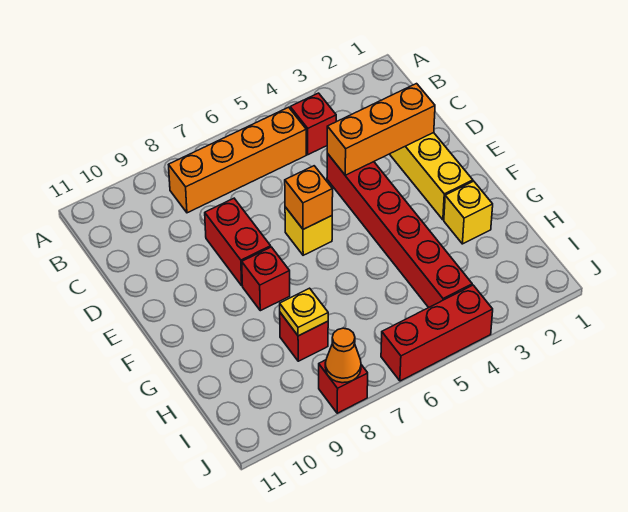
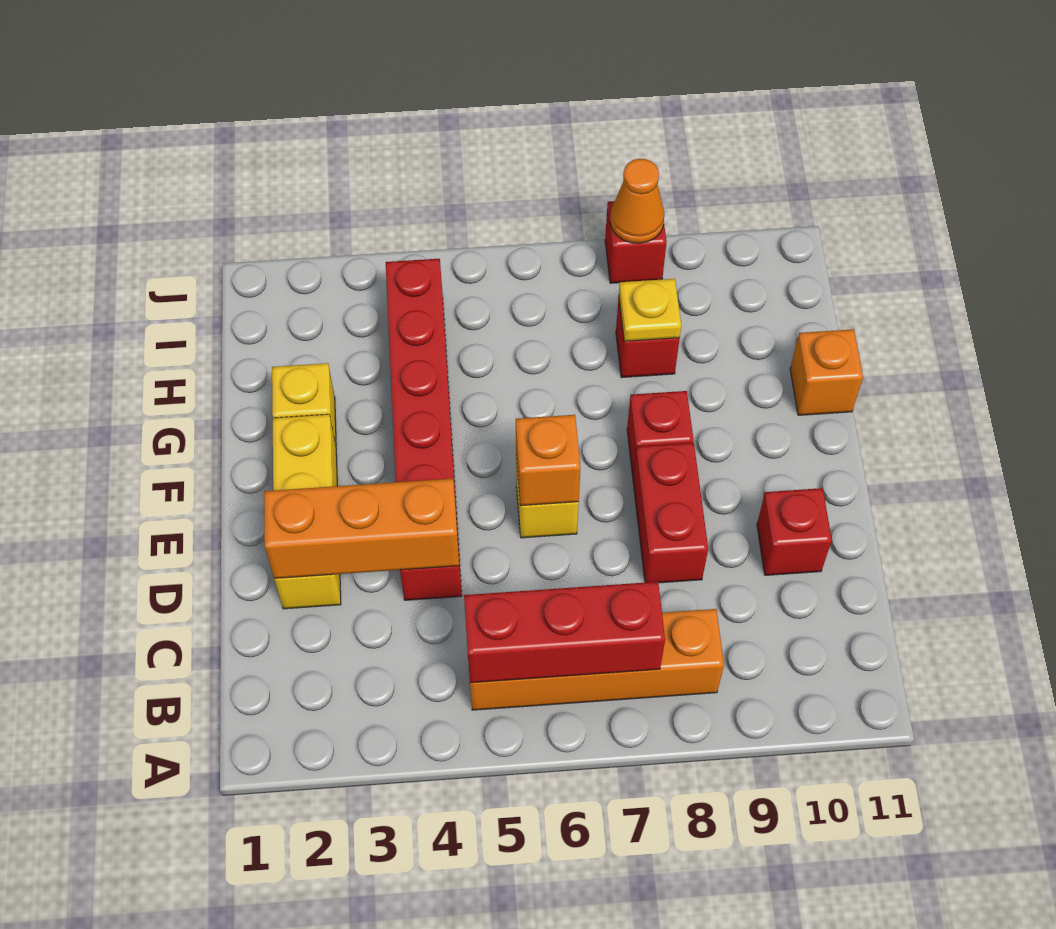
red 1x1 brick [290,93,336,155] -> red 1x1 brick moved to [757,488,832,575]
none -> orange 1x1 brick [790,329,863,415]
red 1x3 brick [381,285,493,381] -> red 1x3 brick moved to [464,582,665,683]

